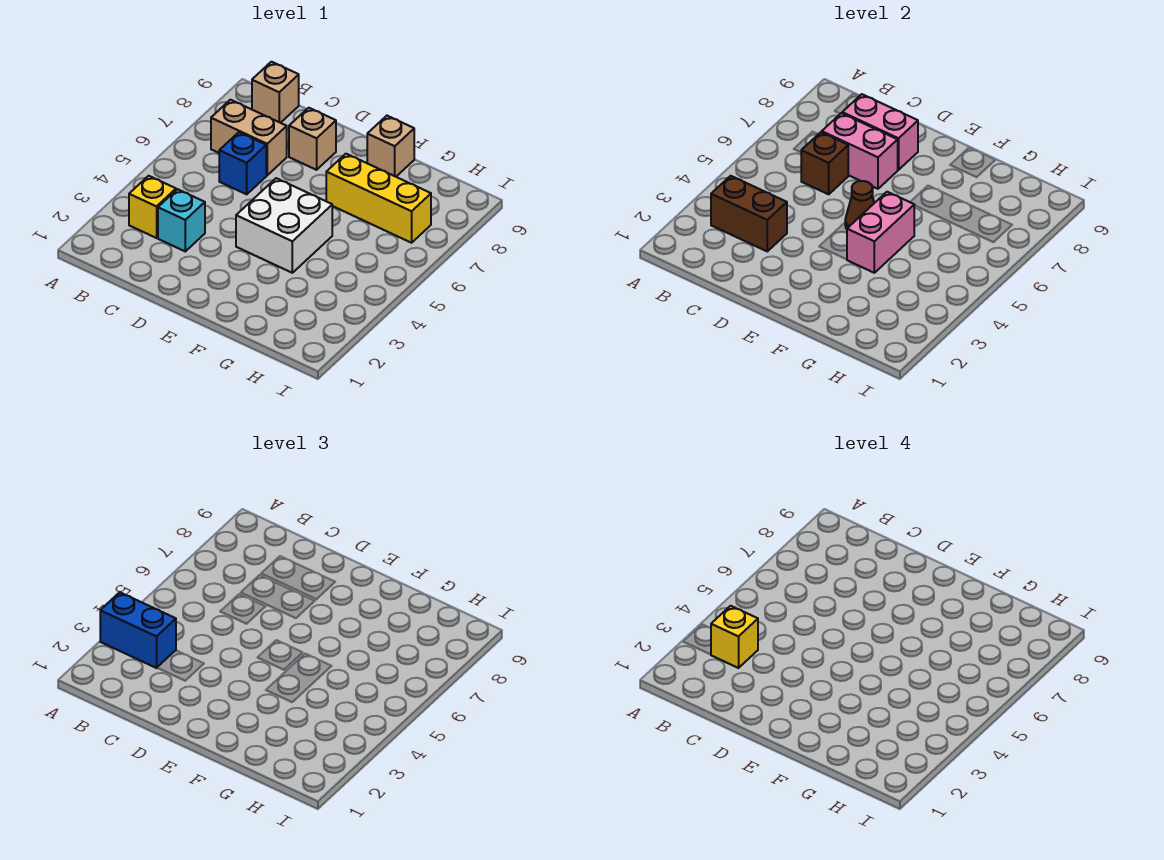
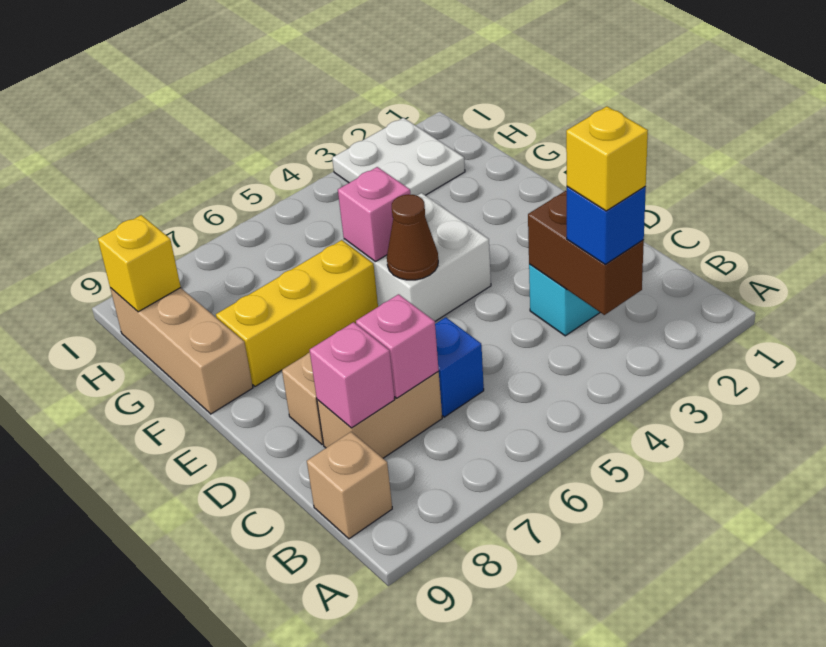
blue 1x2 brick [100,592,176,668] -> blue 1x1 brick [567,186,646,265]
yellow 1x1 brick [129,176,176,238] -> yellow 1x1 brick moved to [98,215,181,312]
tan 1x2 brick [211,100,287,175] -> tan 1x2 brick turned to [317,371,442,458]
brown 1x1 brick [801,132,848,194] -> none
pink 1x2 brick [822,113,898,189] -> pink 1x1 brick [356,294,439,398]
pink 1x2 brick [842,94,918,170] -> pink 1x1 brick [310,322,395,428]
pink 1x2 brick [847,192,915,273] -> pink 1x1 brick [338,167,410,262]
yellow 1x3 brick [326,154,431,243] -> yellow 1x3 brick turned to [216,240,378,386]
tan 1x1 brick [367,116,414,177] -> tan 1x3 brick [110,288,253,414]
none -> white 2x2 plate [332,118,465,196]

